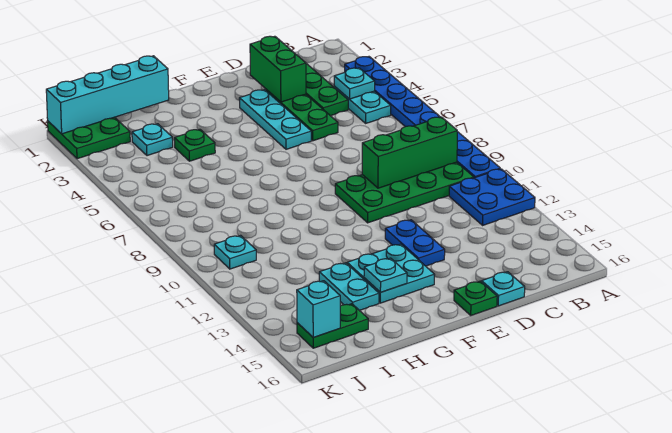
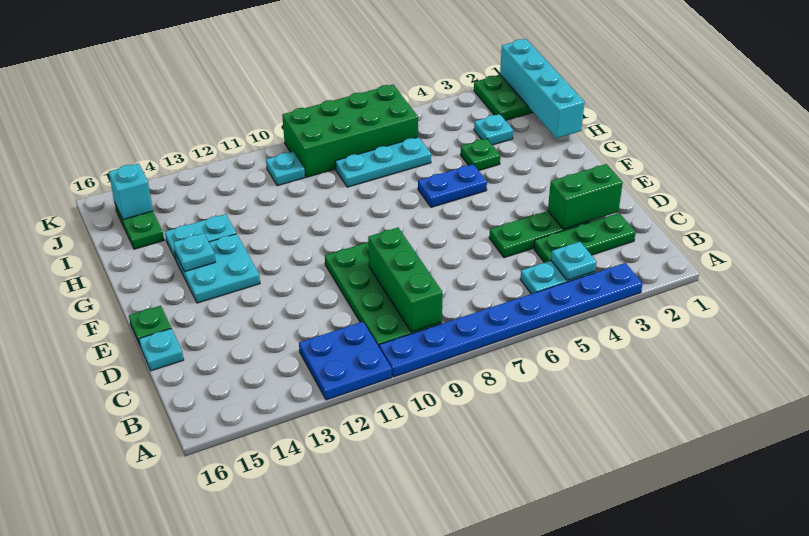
cyan 1x3 plate [239,90,311,149] -> cyan 1x3 plate moved to [335,137,431,187]
blue 1x2 plate [385,220,445,266] -> blue 1x2 plate moved to [418,164,487,207]
none -> green 2x4 brick [282,85,418,177]

